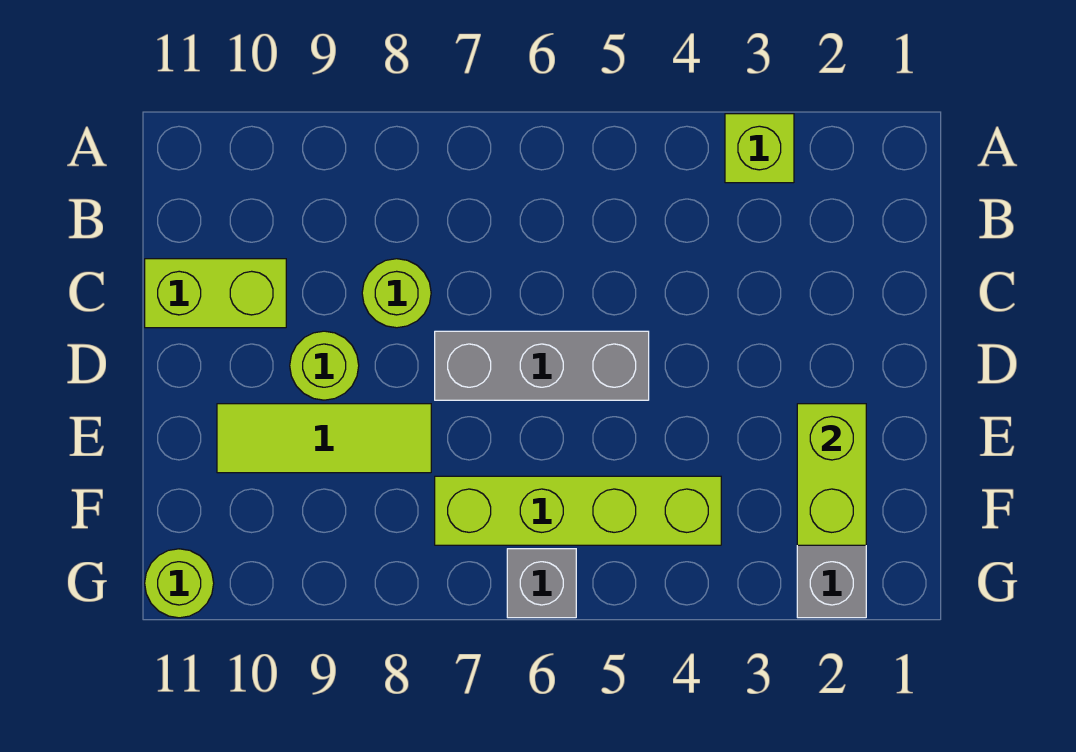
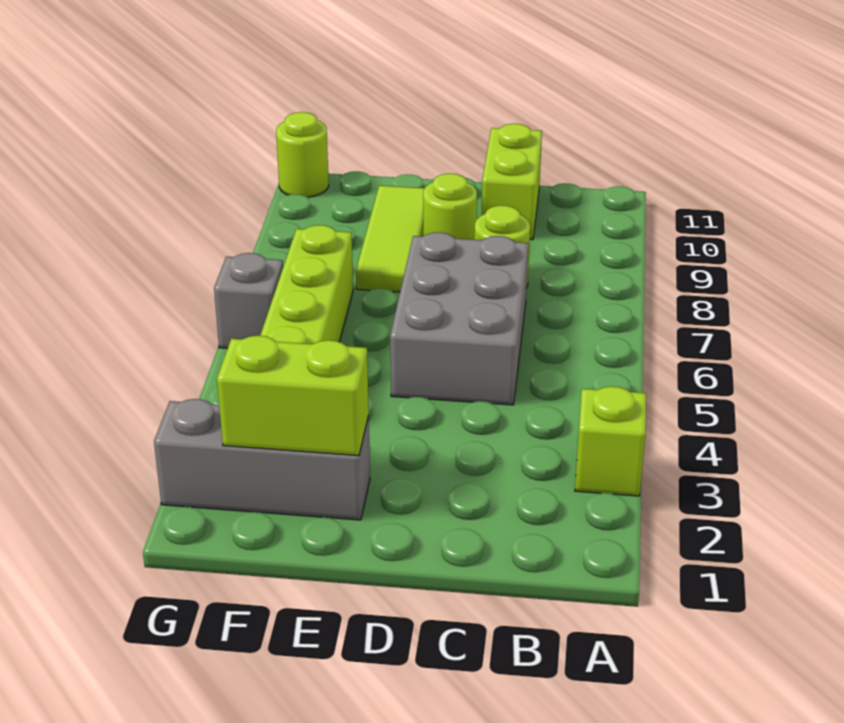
grey 1x3 brick [435,331,649,400] -> grey 2x3 brick [390,232,528,405]

